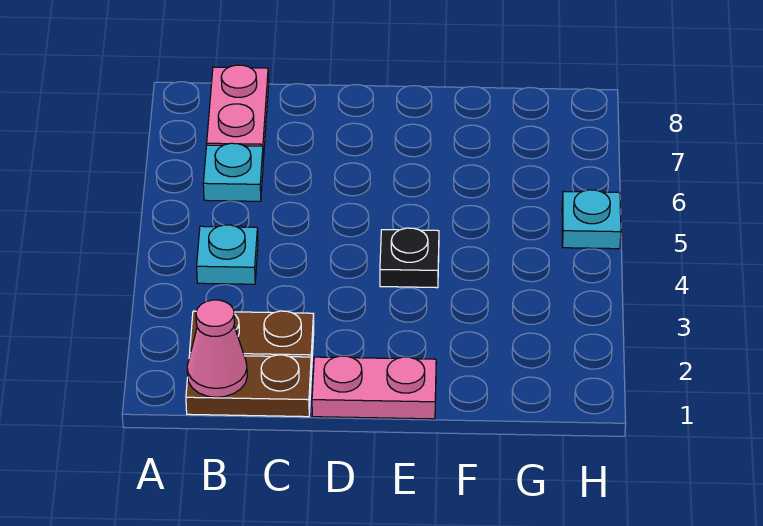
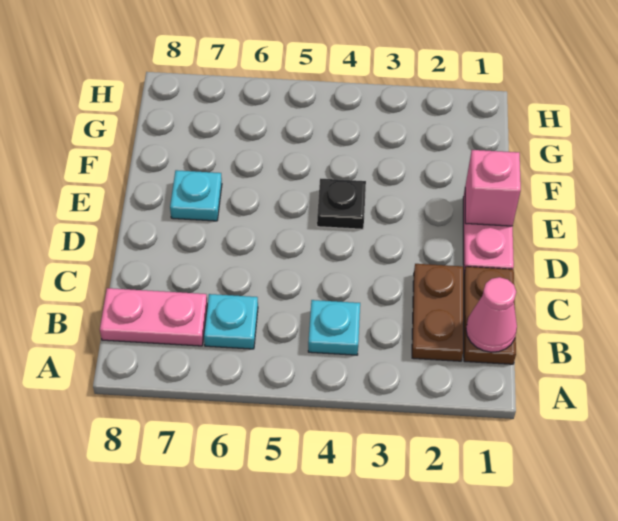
none -> pink 1x1 brick [465,150,521,226]
cyan 1x1 plate [562,190,621,249] -> cyan 1x1 plate moved to [170,170,222,221]

